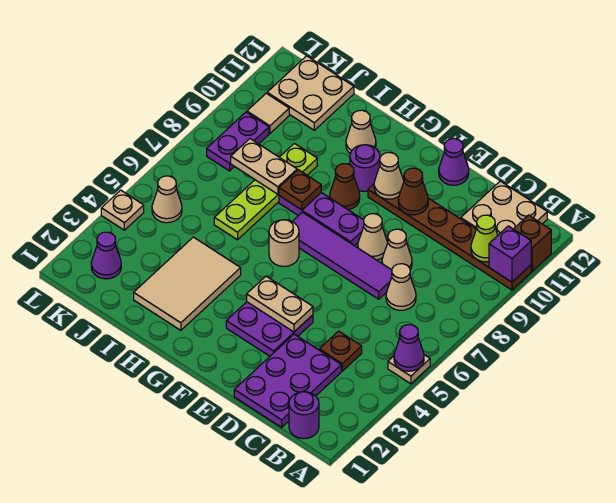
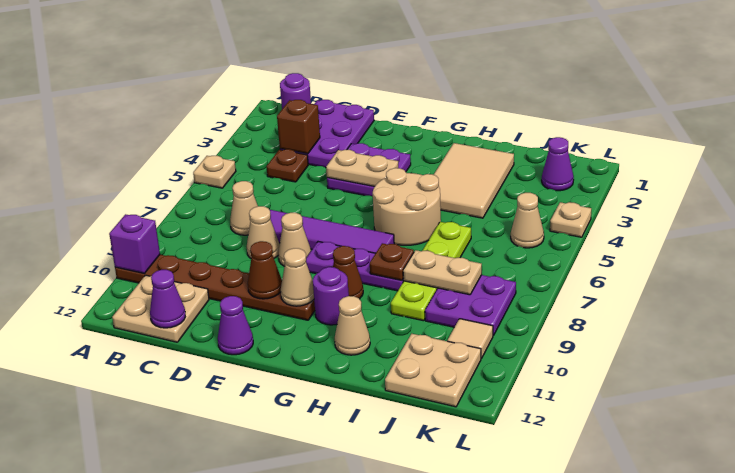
purple 1x1 cone [394,325,424,371] -> purple 1x1 cone moved to [150,270,185,328]
brown 1x1 brick [514,215,551,271] -> brown 1x1 brick moved to [277,100,320,154]
lime 1x1 cone [471,215,498,262] -> none
tan 1x1 round brick [269,220,299,267] -> tan 2x2 round brick [373,168,441,245]
purple 1x2 plate [207,112,269,171] -> purple 2x2 plate [425,275,516,336]

